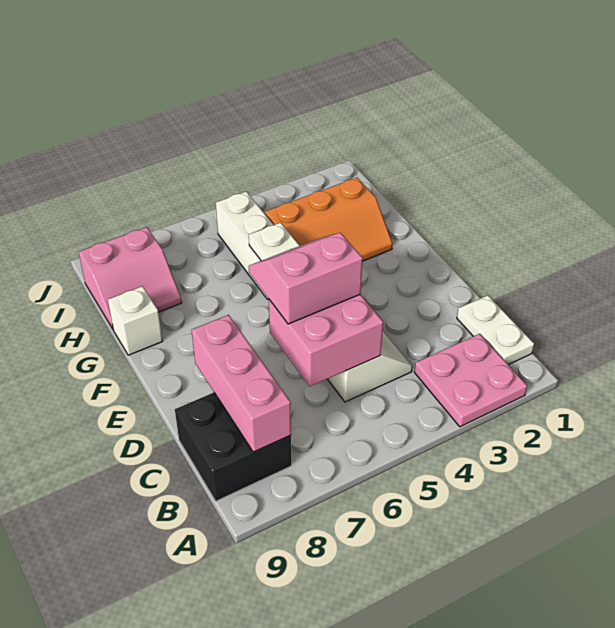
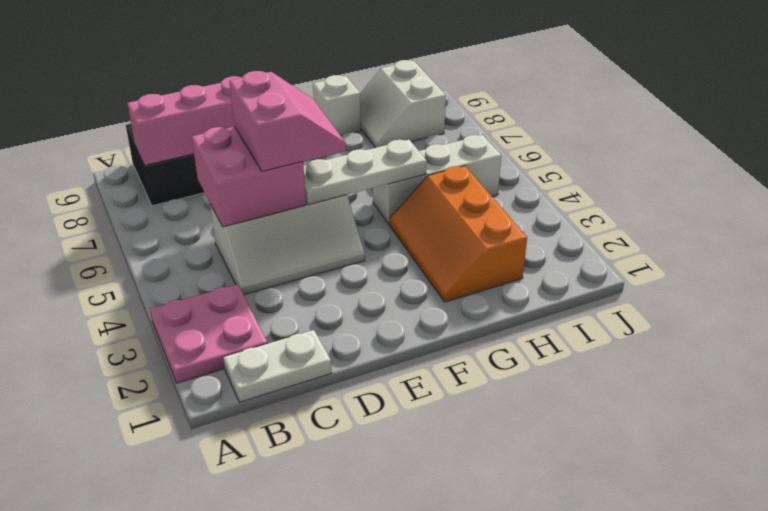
pink 2x2 slope [79,227,182,329] -> white 2x2 slope [360,60,446,148]

